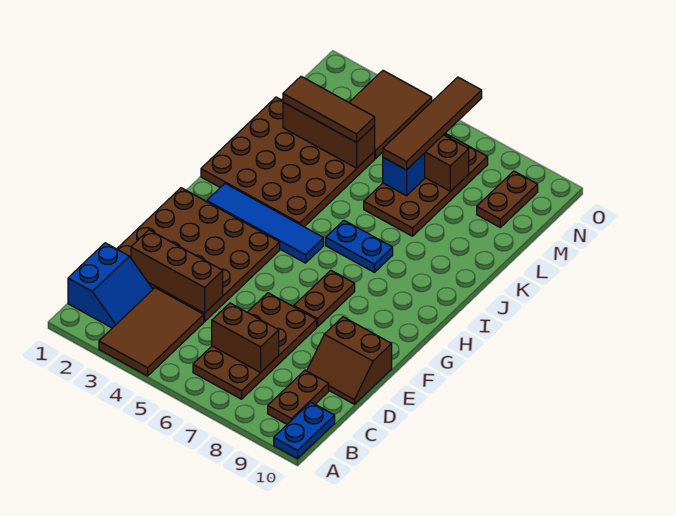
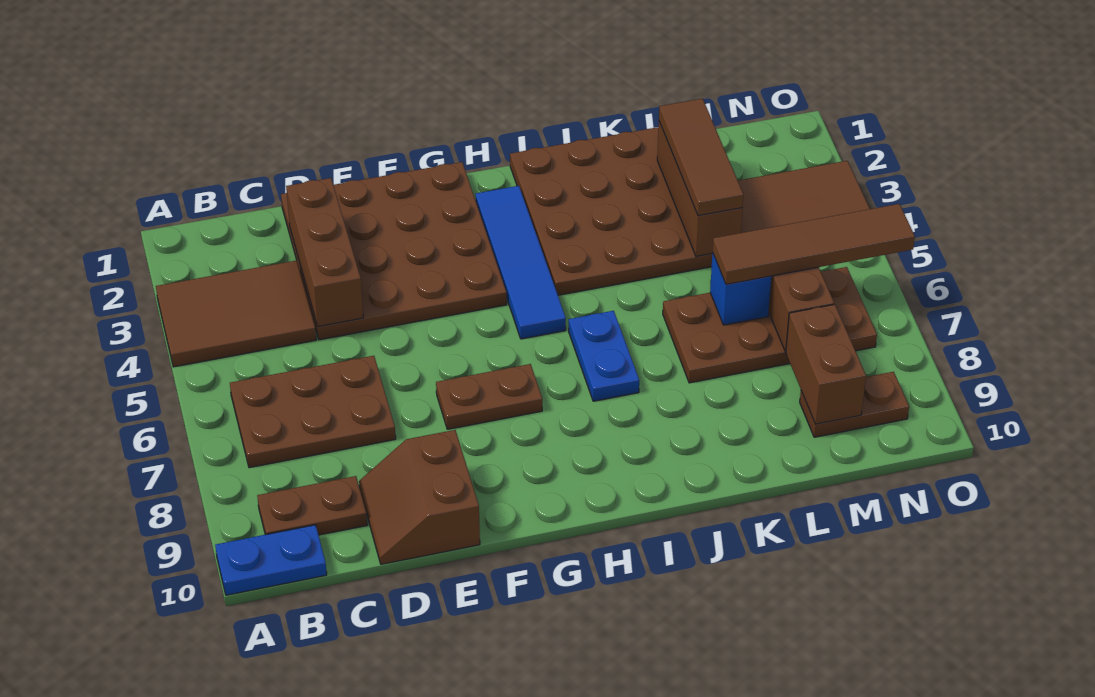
blue 2x2 slope [68,243,153,328] -> none
brown 2x4 plate [193,293,317,399] -> brown 2x3 plate [230,356,396,468]
brown 1x2 brick [212,303,279,372] -> brown 1x2 brick moved to [786,304,866,424]

